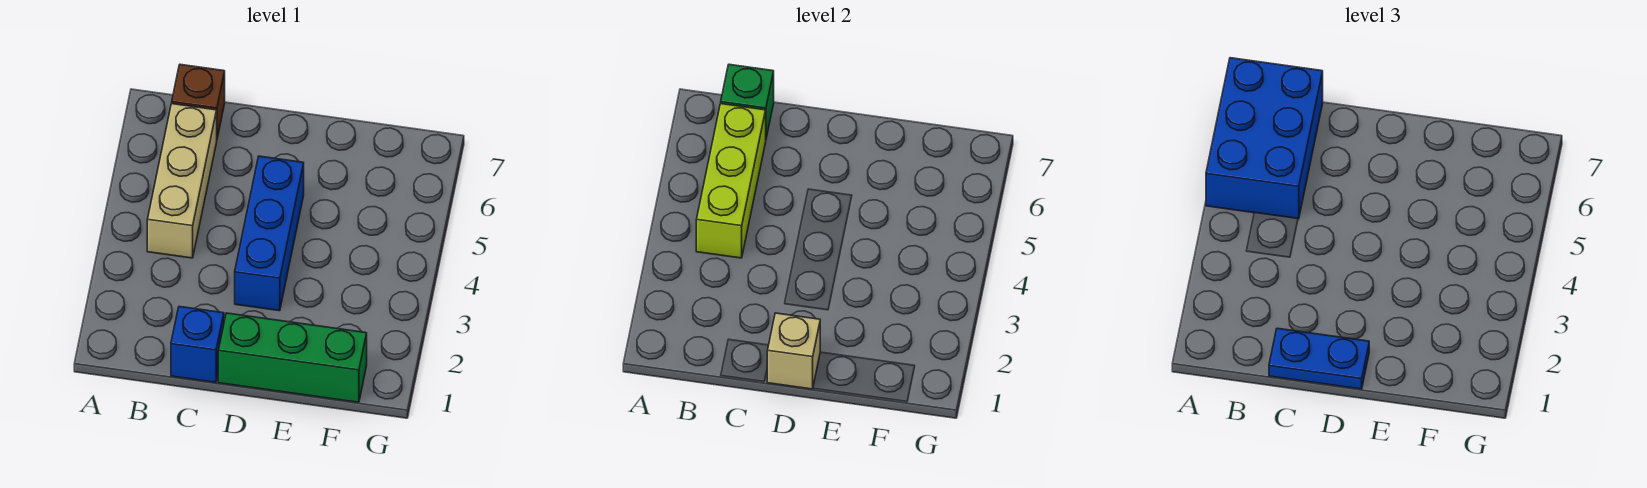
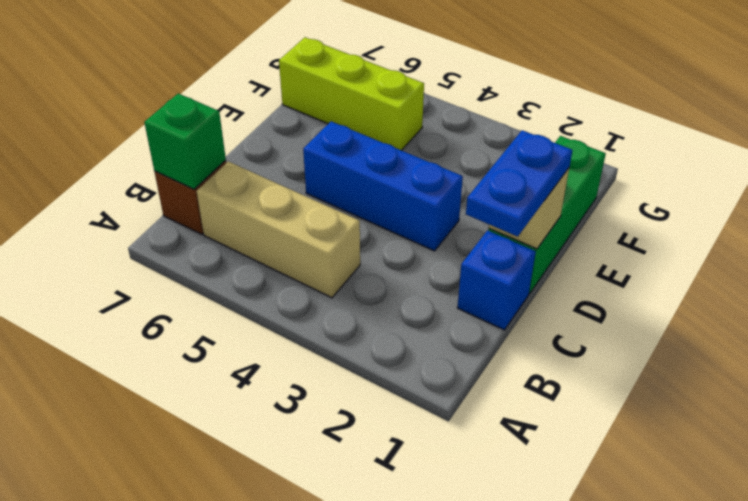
blue 2x3 brick [1206,58,1323,219] -> none
lime 1x3 brick [696,104,766,258] -> lime 1x3 brick moved to [279,37,424,151]

